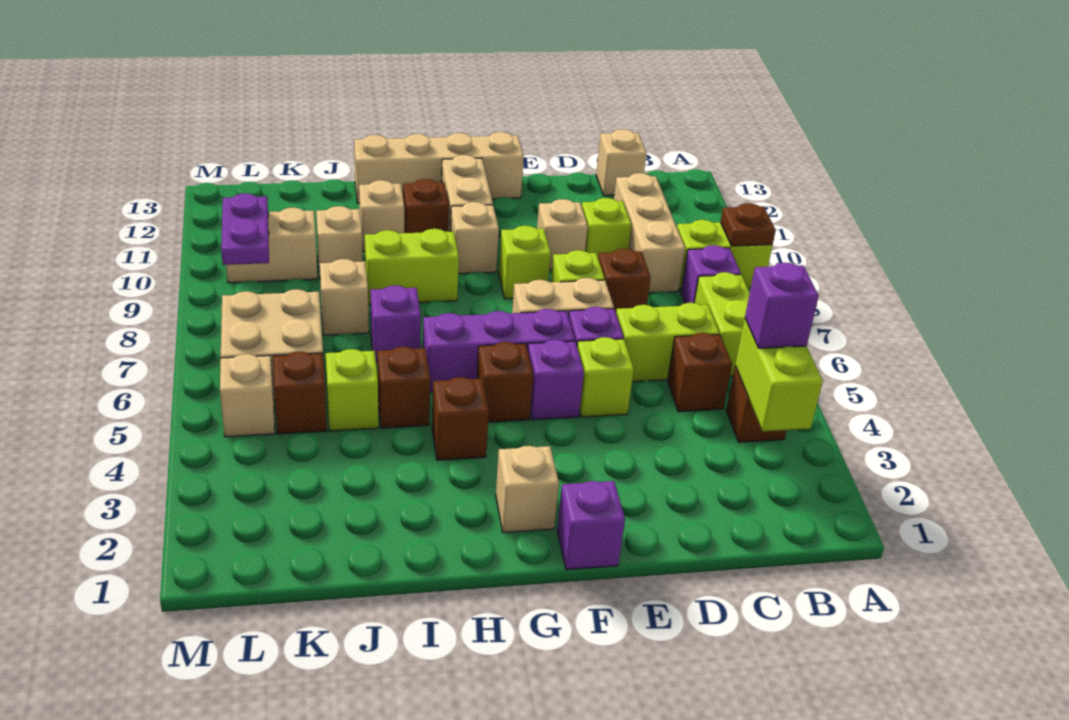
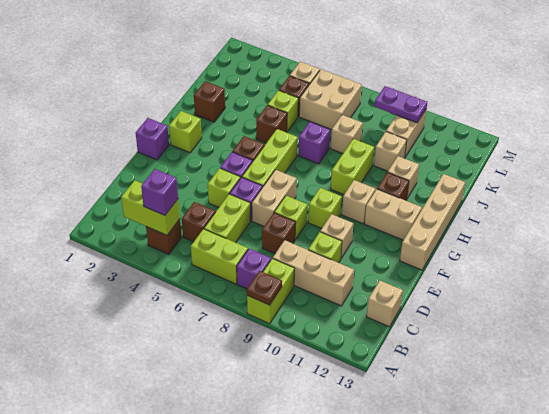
purple 1x3 brick [423,309,575,392] -> lime 1x3 brick [242,129,297,187]
tan 1x1 brick [496,446,559,533] -> lime 1x1 brick [169,111,202,153]
brown 1x1 brick [432,377,489,460] -> brown 1x1 brick moved to [194,81,225,122]

